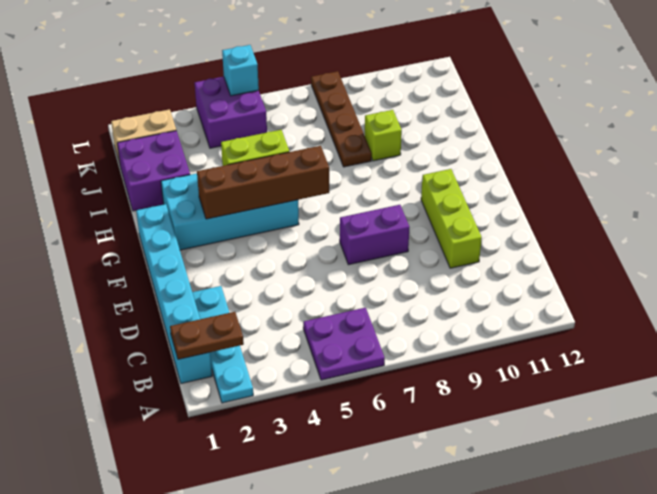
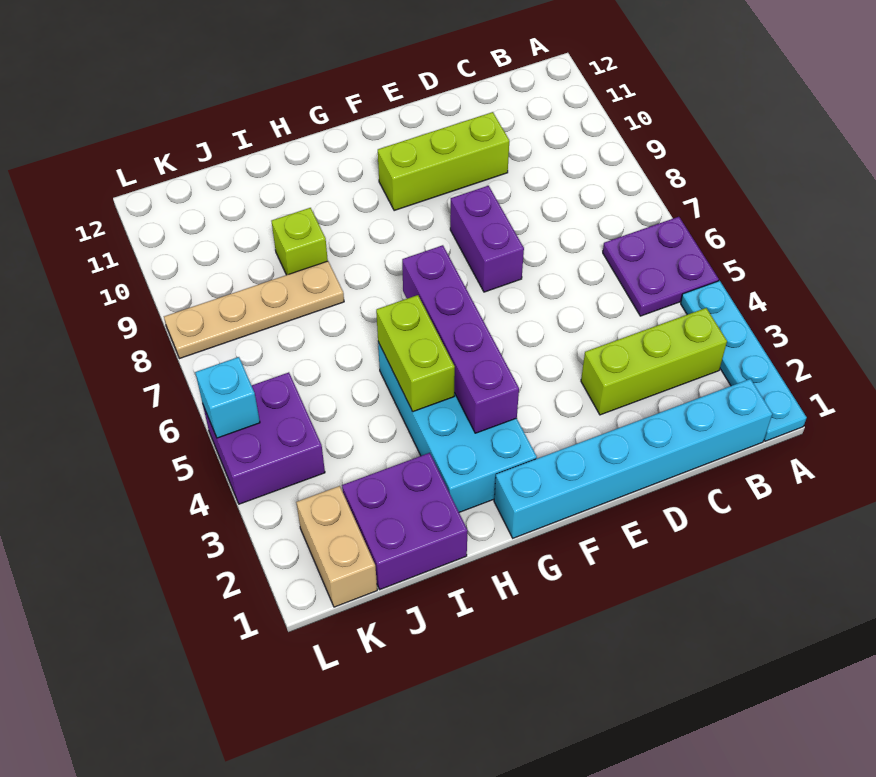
cyan 1x4 plate [192,286,253,403] -> cyan 1x4 plate turned to [681,281,807,441]
brown 1x2 plate [170,312,244,359] -> none
none -> lime 1x3 brick [581,308,727,415]
brown 1x4 brick [197,146,329,219] -> purple 1x4 brick [402,245,519,433]
brown 1x4 plate [311,71,372,167] -> tan 1x4 plate [164,261,344,359]

